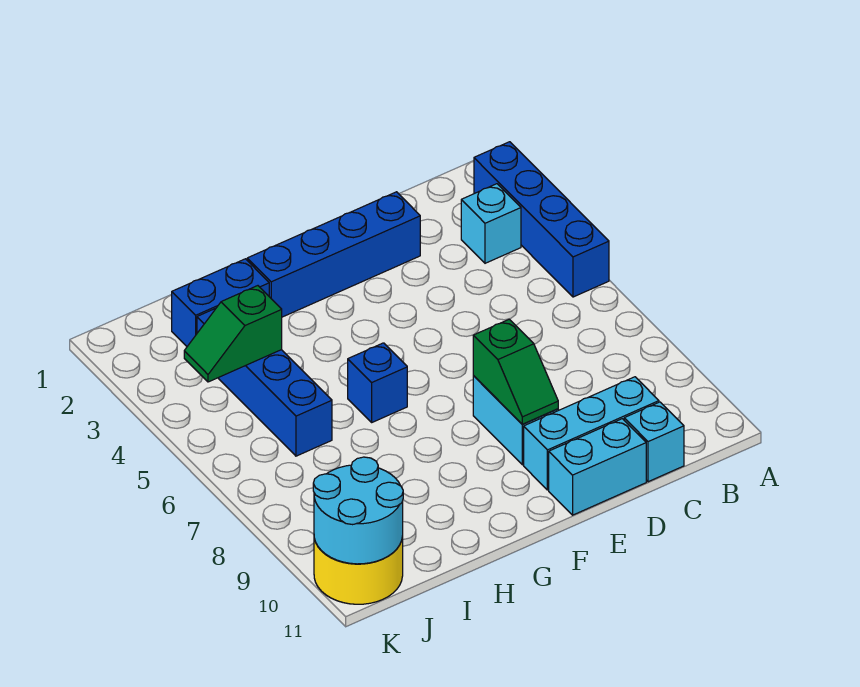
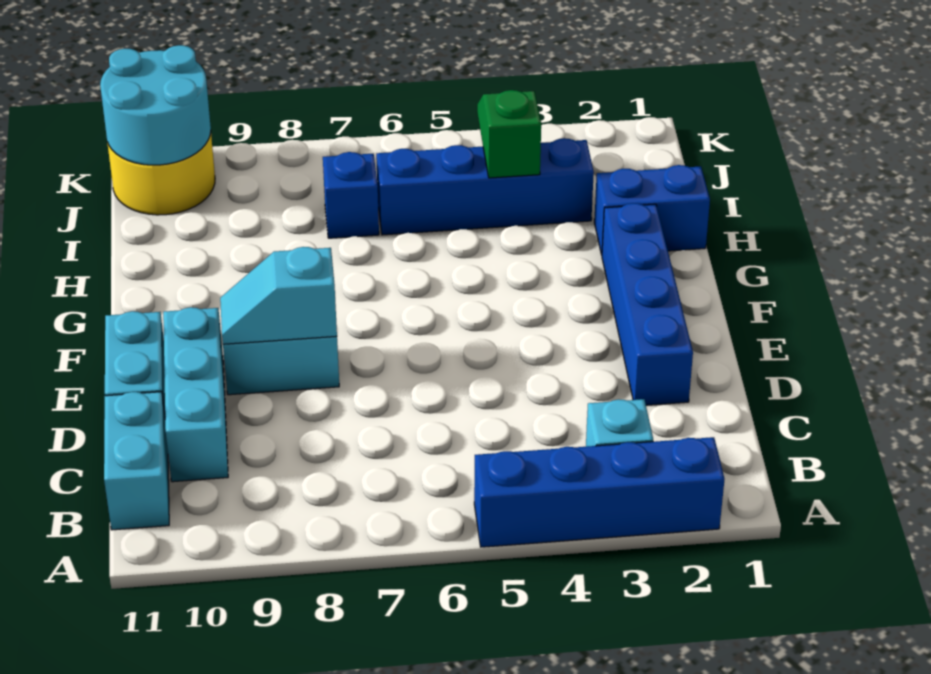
cyan 1x1 brick [624,402,684,482] -> cyan 1x2 brick [104,392,169,530]
green 1x2 slope [473,319,558,424] -> cyan 1x2 slope [220,247,337,344]
blue 1x1 brick [348,343,407,422] -> blue 1x1 brick moved to [323,152,379,238]
blue 1x2 brick [172,259,269,346] -> blue 1x2 brick turned to [594,165,710,255]

